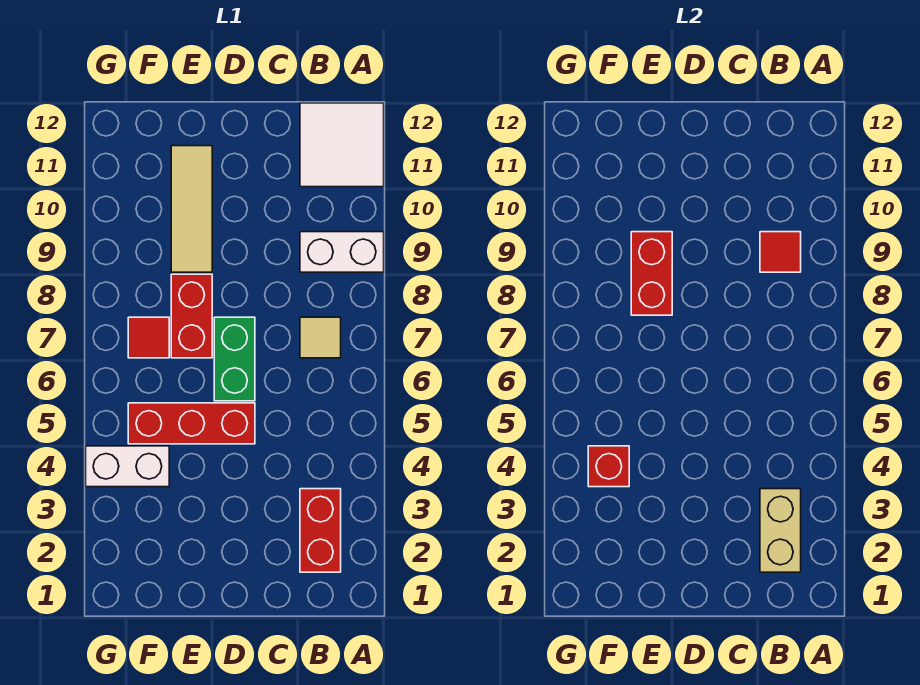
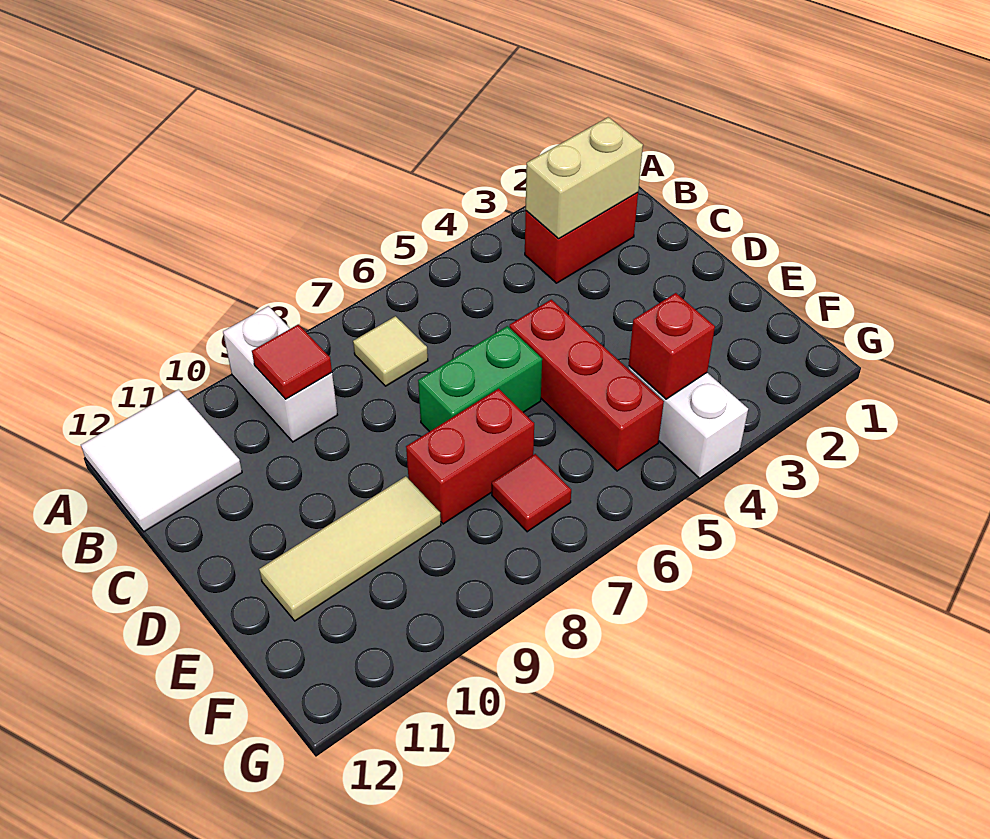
red 1x2 brick [631,232,672,315] -> none

